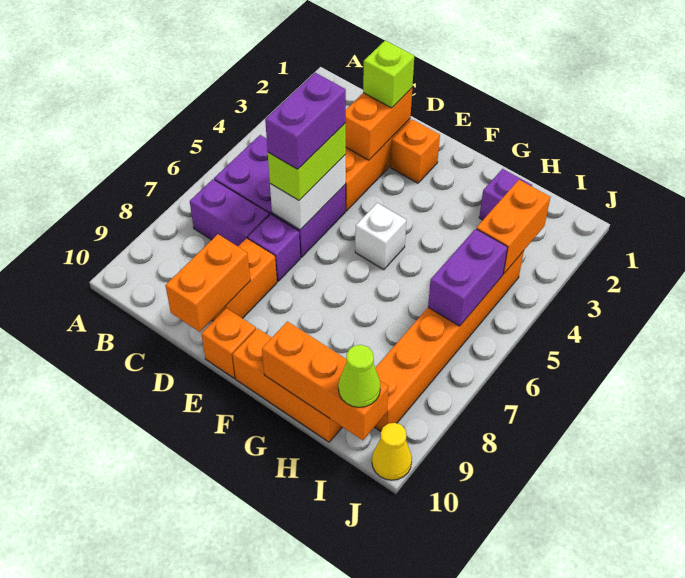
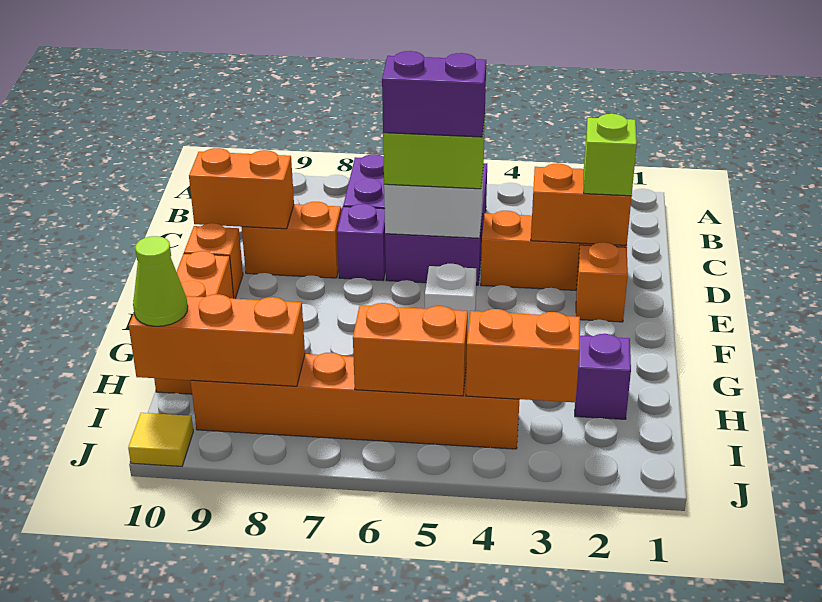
orange 1x3 brick [262,321,389,440] -> orange 1x3 brick turned to [129,294,305,386]
purple 1x2 brick [428,229,508,326] -> orange 1x2 brick [353,303,468,396]
yellow 1x1 cone [372,423,412,480] -> yellow 1x1 tile [128,413,193,466]

